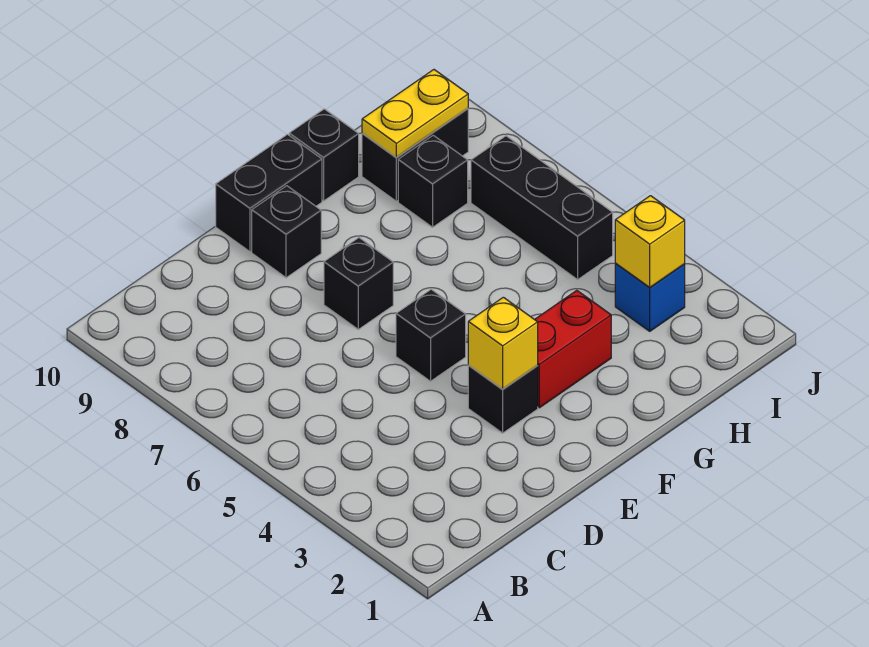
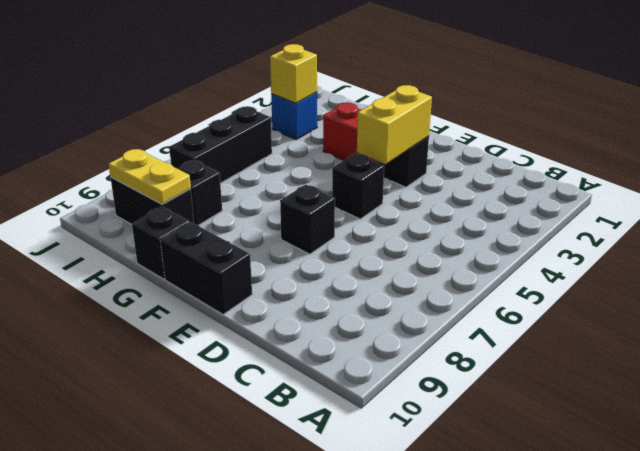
yellow 1x1 brick [468,297,538,389] -> yellow 1x2 brick [357,85,432,164]
black 1x1 brick [252,186,321,278] -> none

